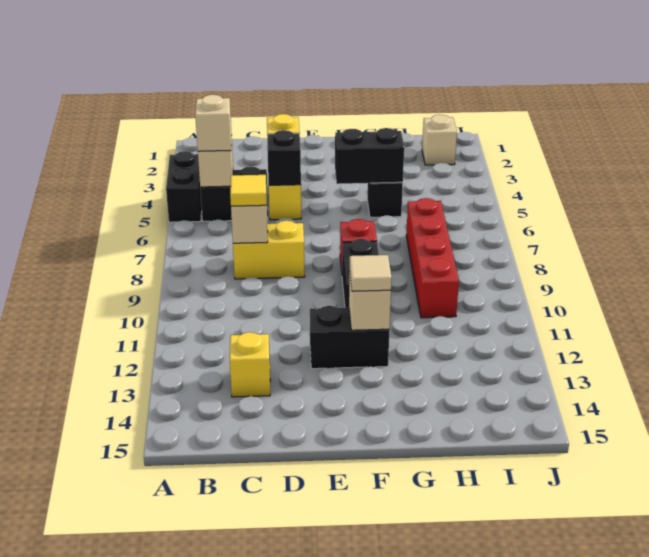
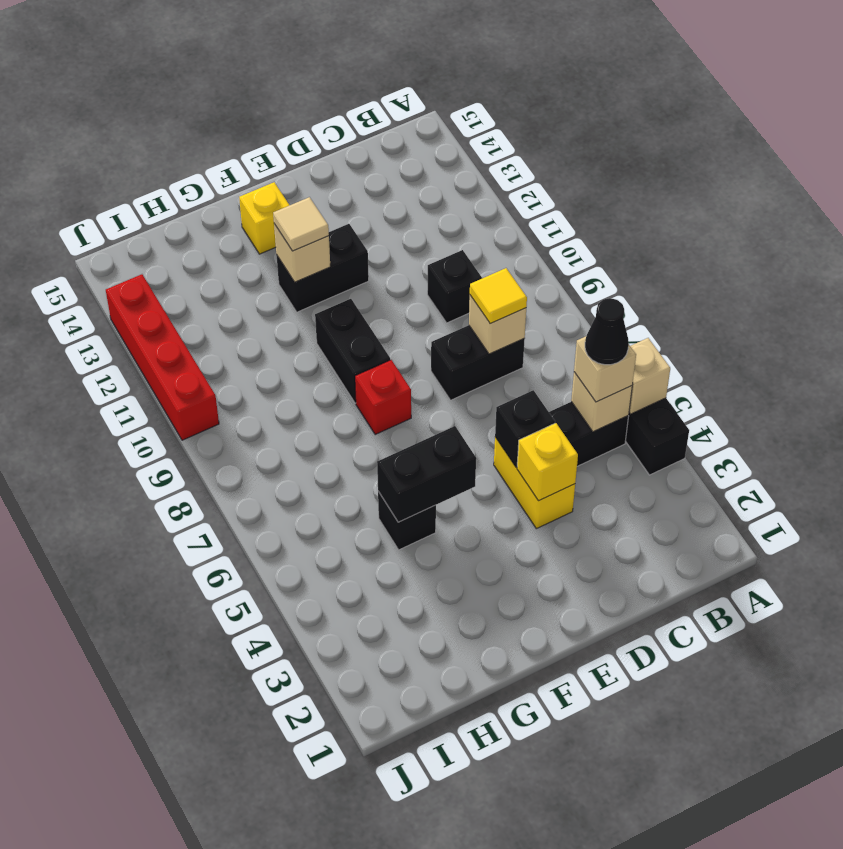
none -> black 1x1 cone [585,298,629,365]
yellow 1x2 brick [233,221,305,279] -> black 1x2 brick [431,325,525,400]
none -> black 1x1 brick [427,250,482,323]
yellow 1x1 brick [230,332,270,397] -> yellow 1x1 brick moved to [239,182,289,254]
red 1x4 brick [406,198,459,318] -> red 1x4 brick moved to [106,274,219,440]
tan 1x1 brick [422,114,457,165] -> tan 1x1 brick moved to [629,338,670,414]

